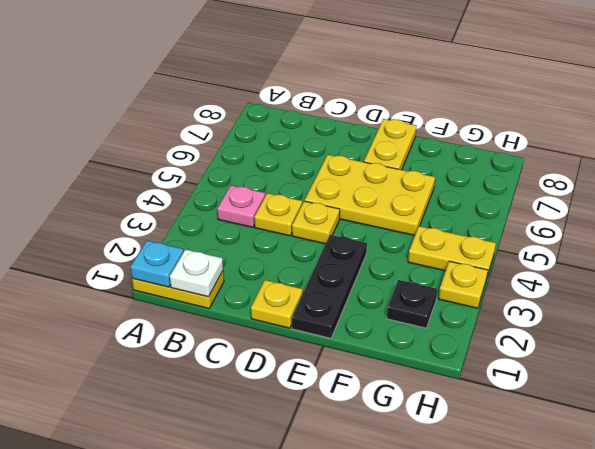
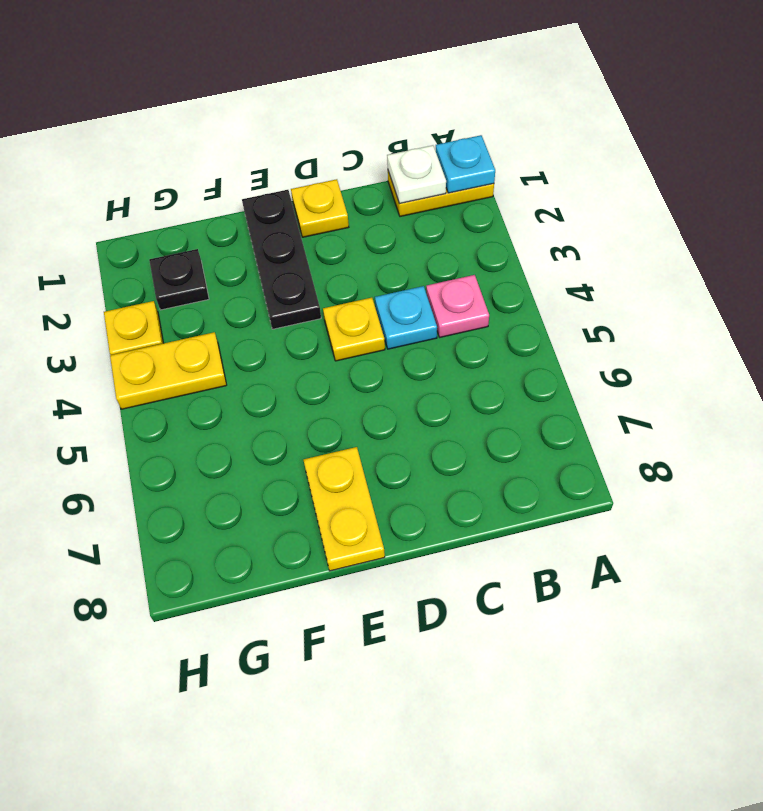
yellow 1x1 plate [254,193,302,236] -> cyan 1x1 plate [375,286,437,349]
yellow 2x3 plate [305,155,435,235] -> none

